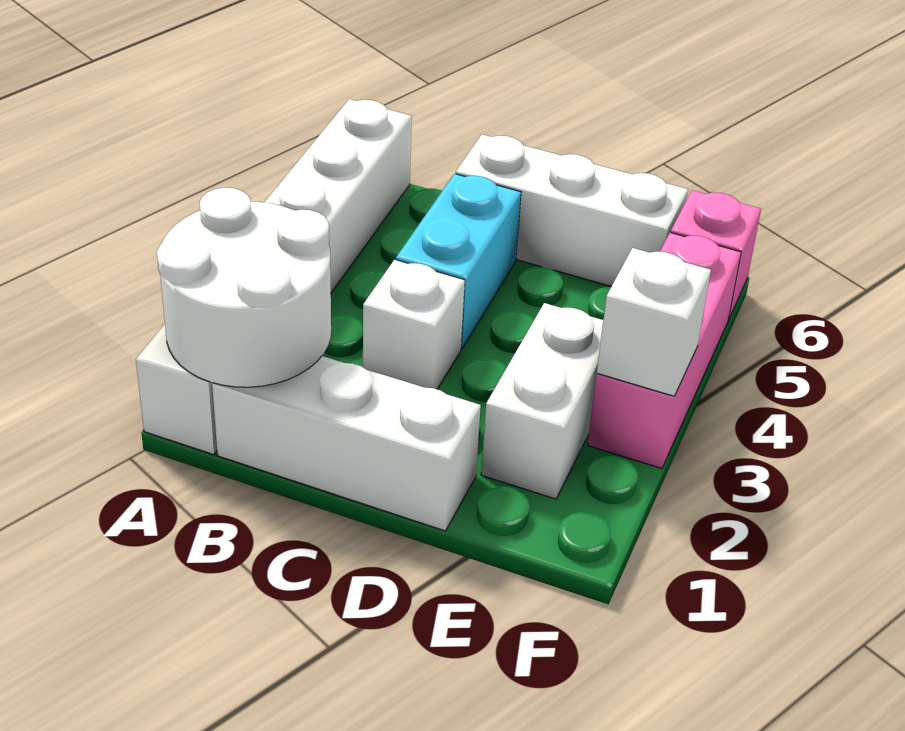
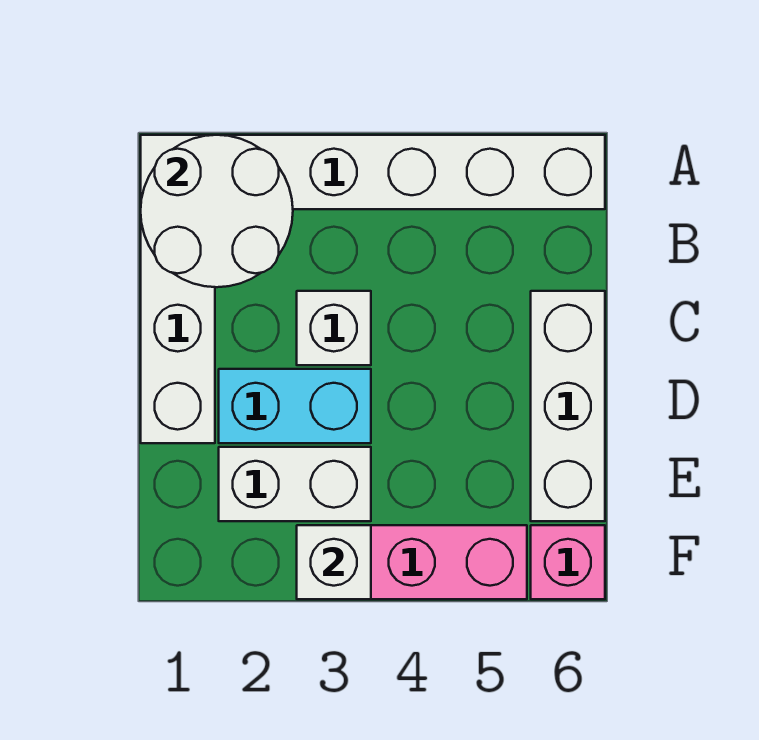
cyan 1x2 brick [396,174,521,349] -> cyan 1x2 brick moved to [219,369,371,443]

